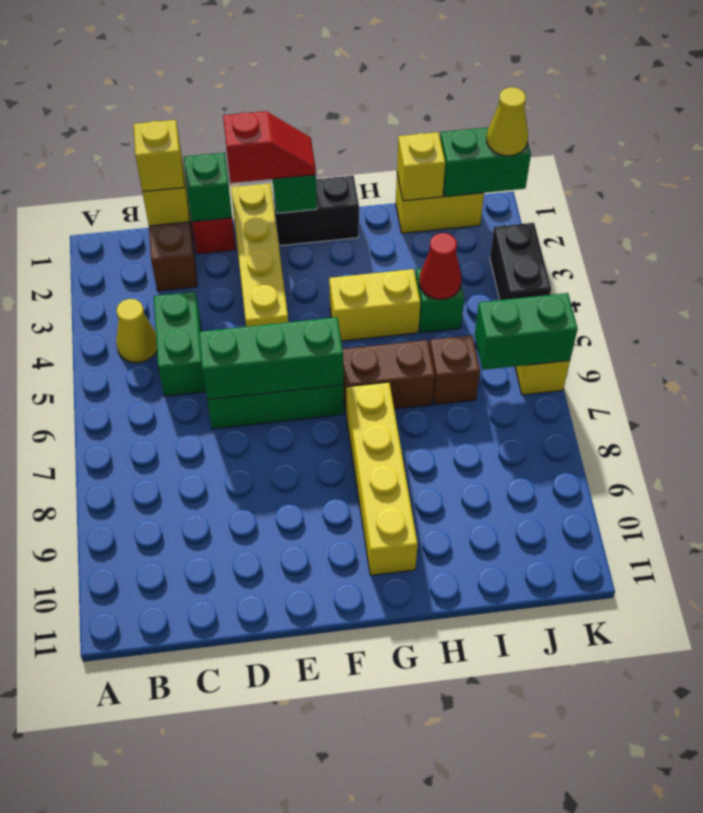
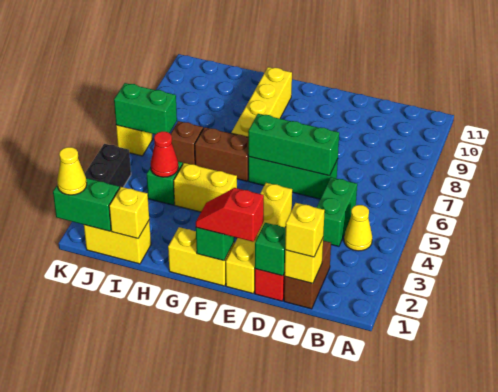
black 1x2 brick [273,176,359,246] -> yellow 1x2 brick [168,227,234,286]

